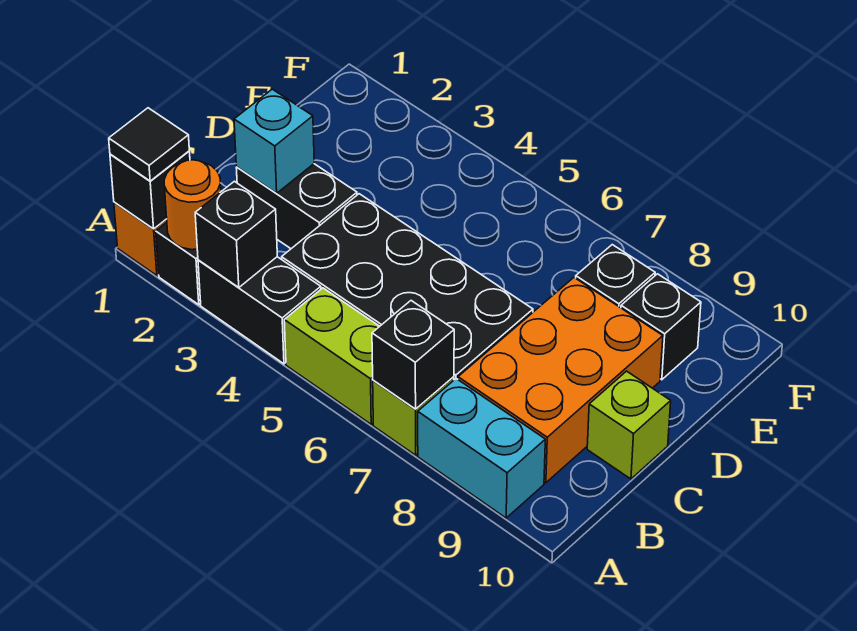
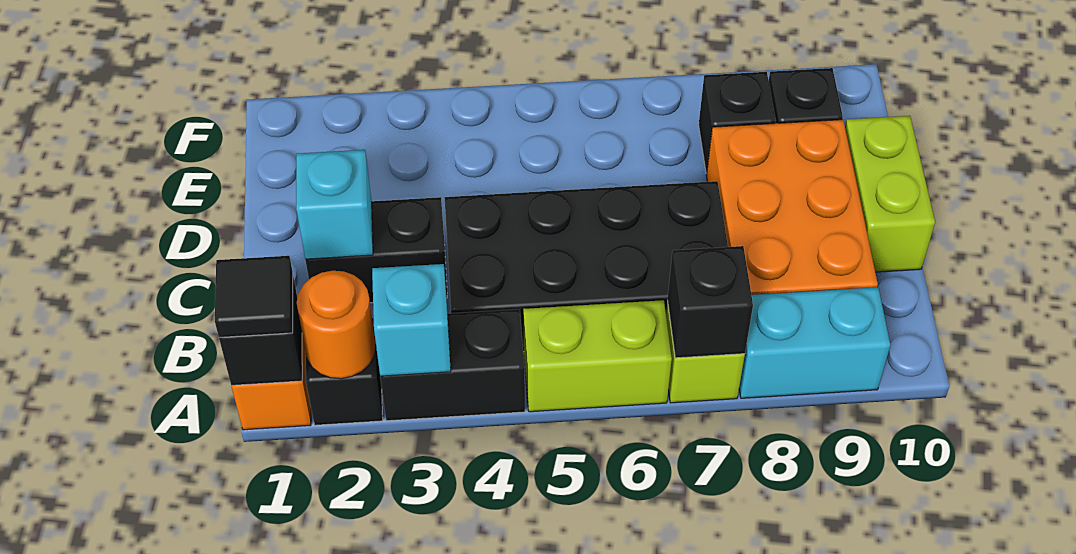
black 1x1 brick [195,181,277,288] -> cyan 1x1 brick [372,264,451,377]
lime 1x1 brick [587,371,671,479] -> lime 1x2 brick [845,116,935,272]

